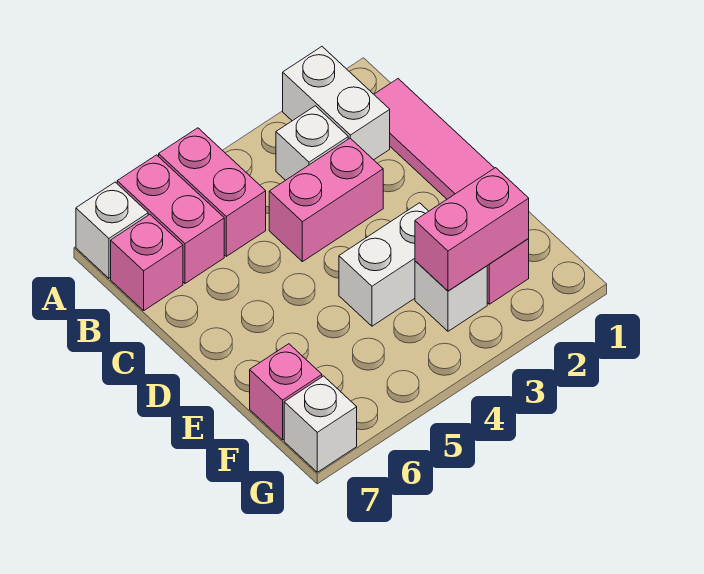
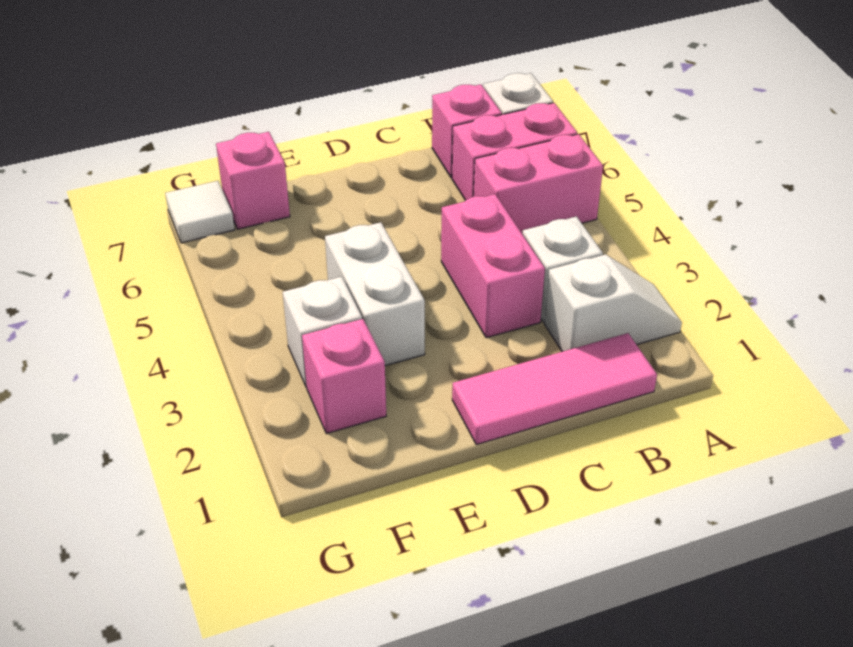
white 1x2 brick [283,47,390,160] -> white 1x2 slope [544,254,682,352]
pink 1x2 brick [415,168,529,291] -> none
white 1x1 brick [284,376,357,472] -> white 1x1 tile [165,181,235,243]

